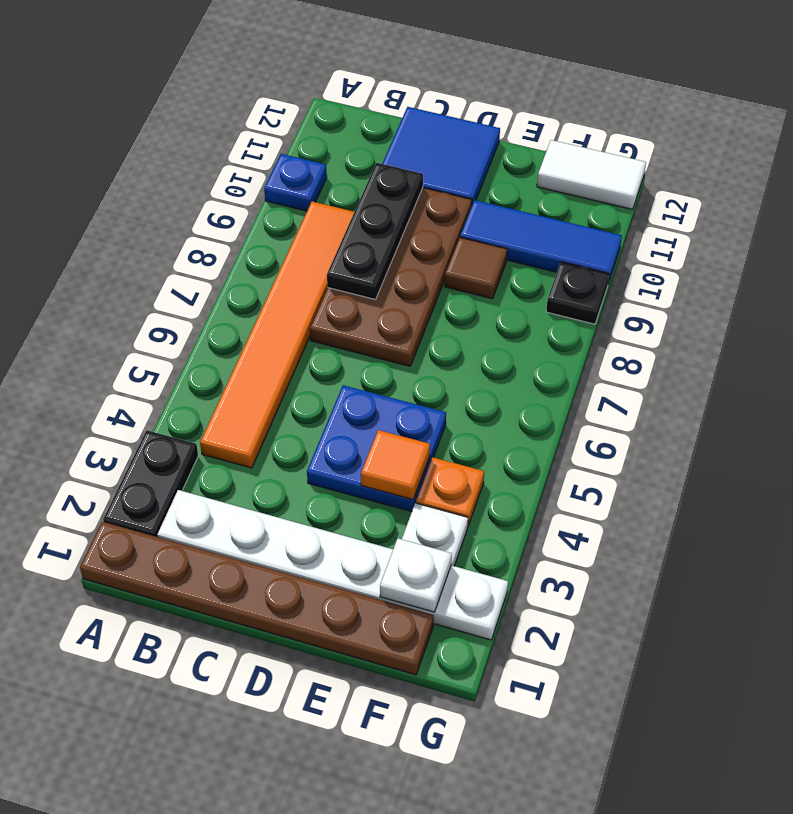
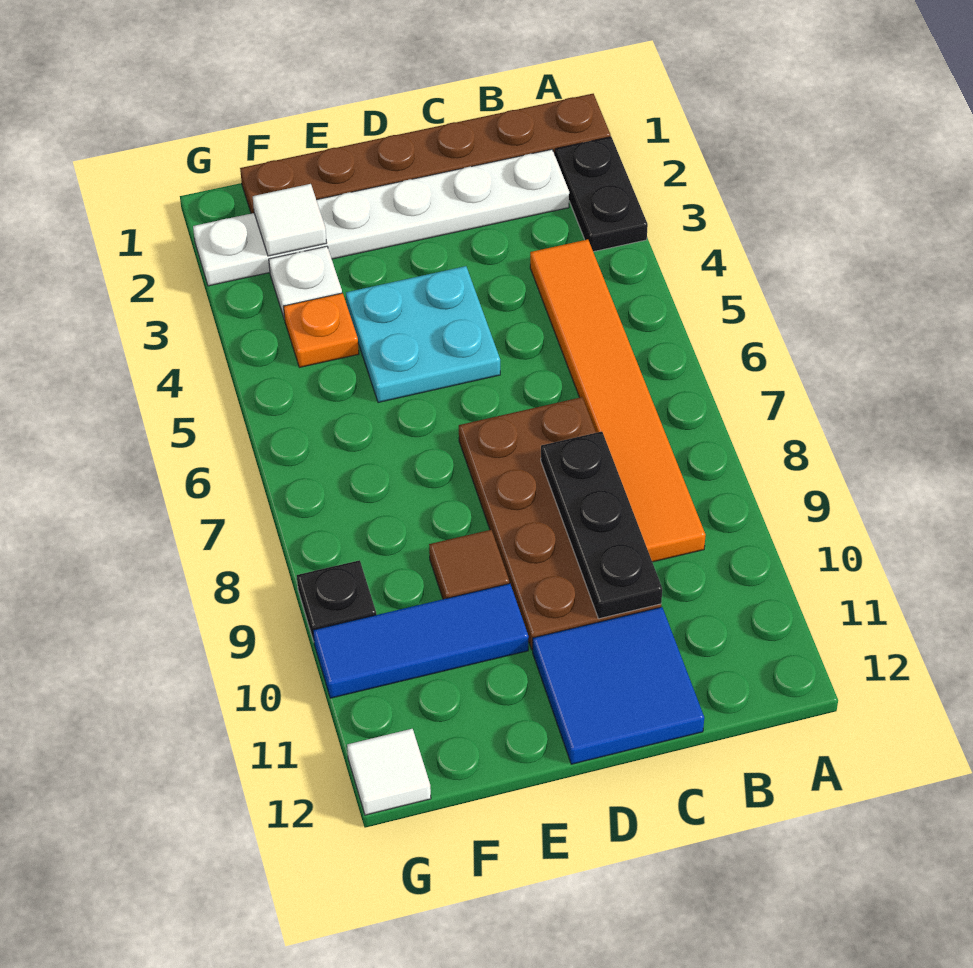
blue 1x1 plate [264,154,327,211] -> none
blue 2x2 plate [307,385,446,512] -> cyan 2x2 plate [346,266,500,402]
orange 1x1 tile [361,430,430,499] -> none
white 1x1 plate [380,539,452,612] -> white 1x1 tile [253,184,327,256]
white 1x2 tile [537,140,646,209] -> white 1x1 tile [347,729,431,815]

